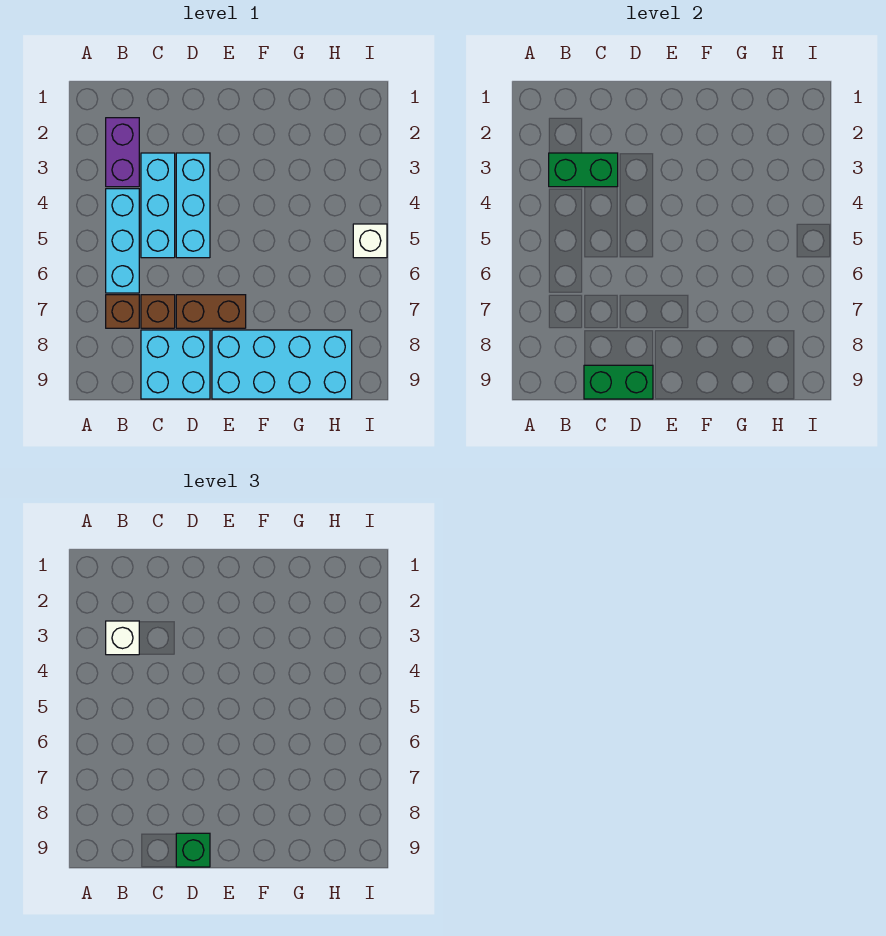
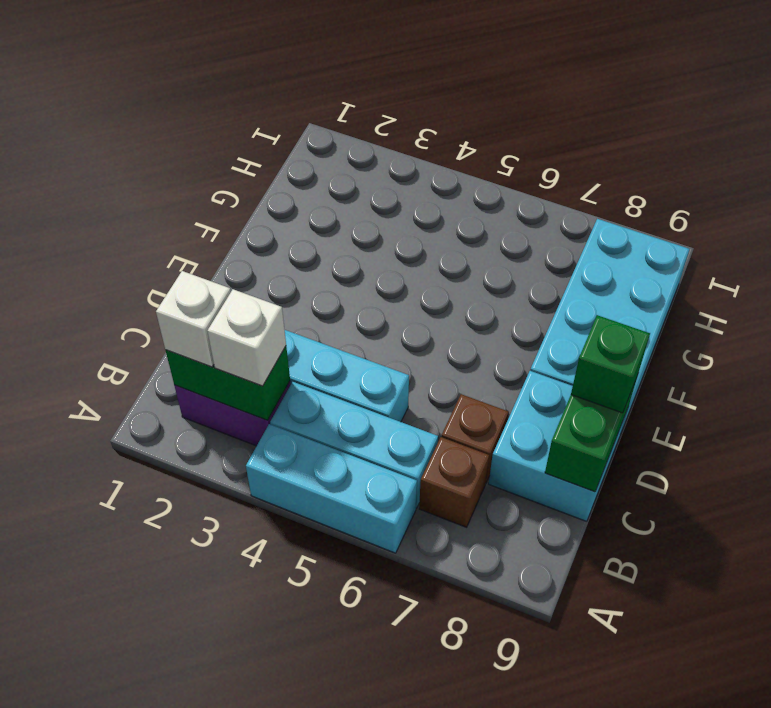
green 1x2 brick [549,153,618,187] -> green 1x2 brick turned to [166,346,290,420]
cyan 1x3 brick [176,153,210,258] -> cyan 1x3 brick moved to [246,424,417,553]
brown 1x2 brick [176,295,246,328] -> none
white 1x1 brick [353,224,387,258] -> white 1x1 brick moved to [156,271,231,367]

